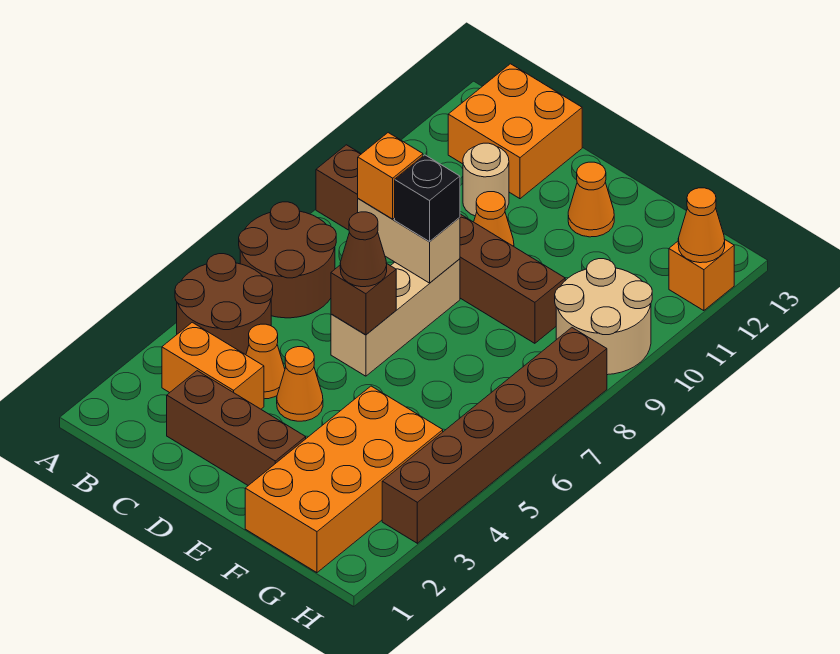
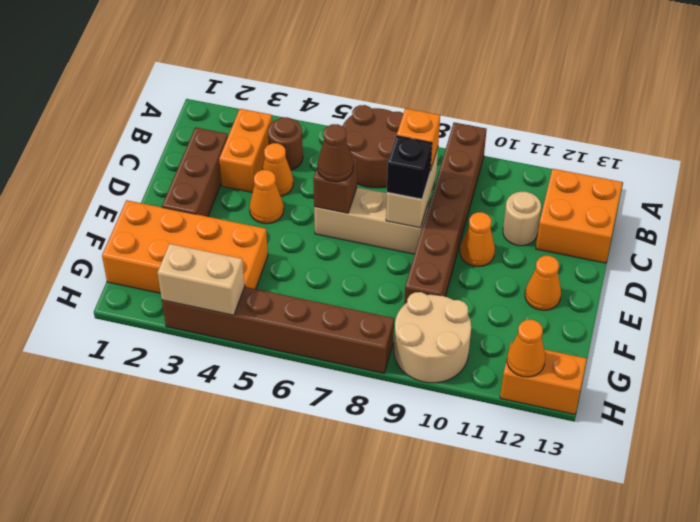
brown 2x2 round brick [175,254,273,355] -> brown 1x1 round brick [268,117,303,170]
none -> tan 1x2 brick [157,244,245,315]
orange 1x1 brick [669,240,734,311] -> orange 1x2 brick [500,343,587,414]

